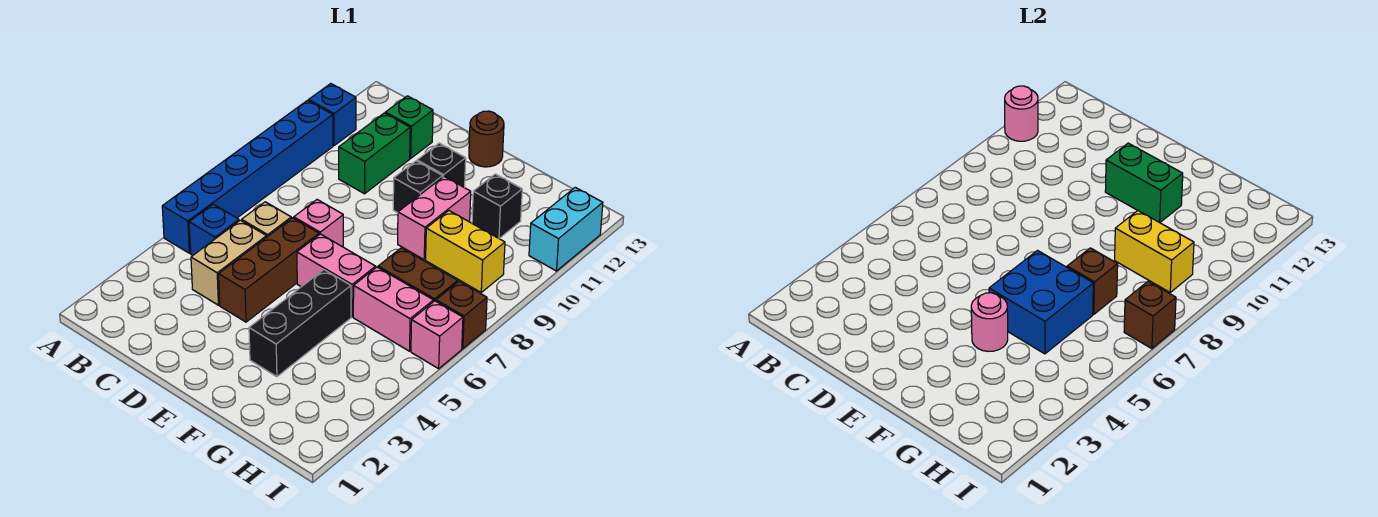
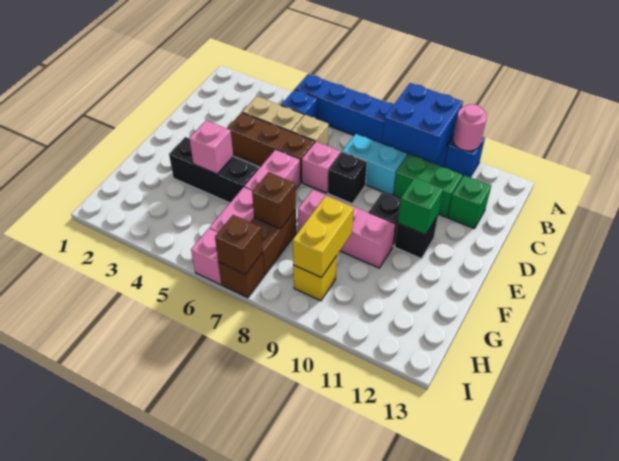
green 1x2 brick [1105,143,1183,222] -> green 1x1 brick [398,178,443,235]
brown 1x1 round brick [469,111,504,167] -> none
pink 1x1 round brick [971,293,1008,351] -> pink 1x1 brick [189,121,233,174]
blue 2x2 brick [989,251,1093,354] -> blue 2x2 brick moved to [382,83,463,162]
pink 1x2 brick [398,177,471,259] -> pink 1x3 brick [298,190,396,268]
yellow 1x2 brick [426,211,505,292] -> yellow 1x1 brick [293,256,337,301]
black 1x1 brick [472,174,522,238] -> black 1x1 brick moved to [328,152,367,204]
cyan 1x2 brick [529,187,603,271] -> cyan 1x2 brick moved to [342,134,407,195]

